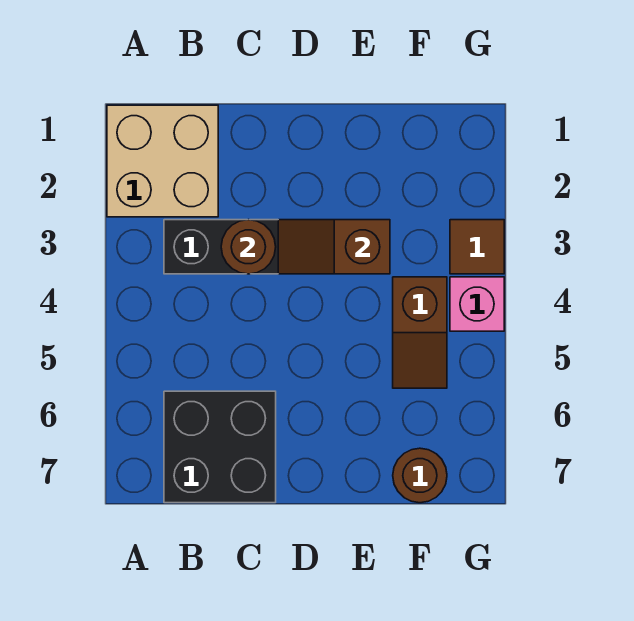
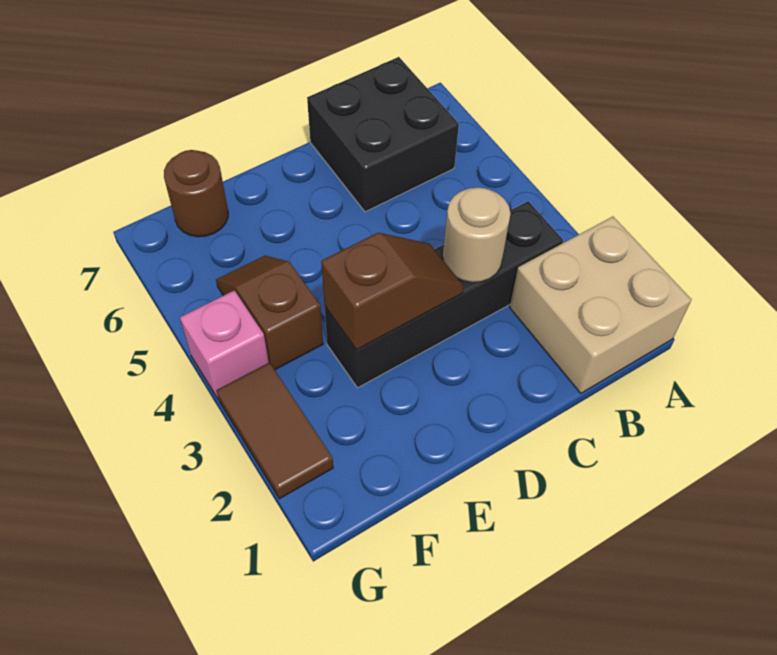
brown 1x1 round brick [221,220,276,274] -> tan 1x1 round brick [443,187,511,283]
brown 1x1 tile [450,220,504,274] -> brown 1x2 tile [217,363,333,499]

